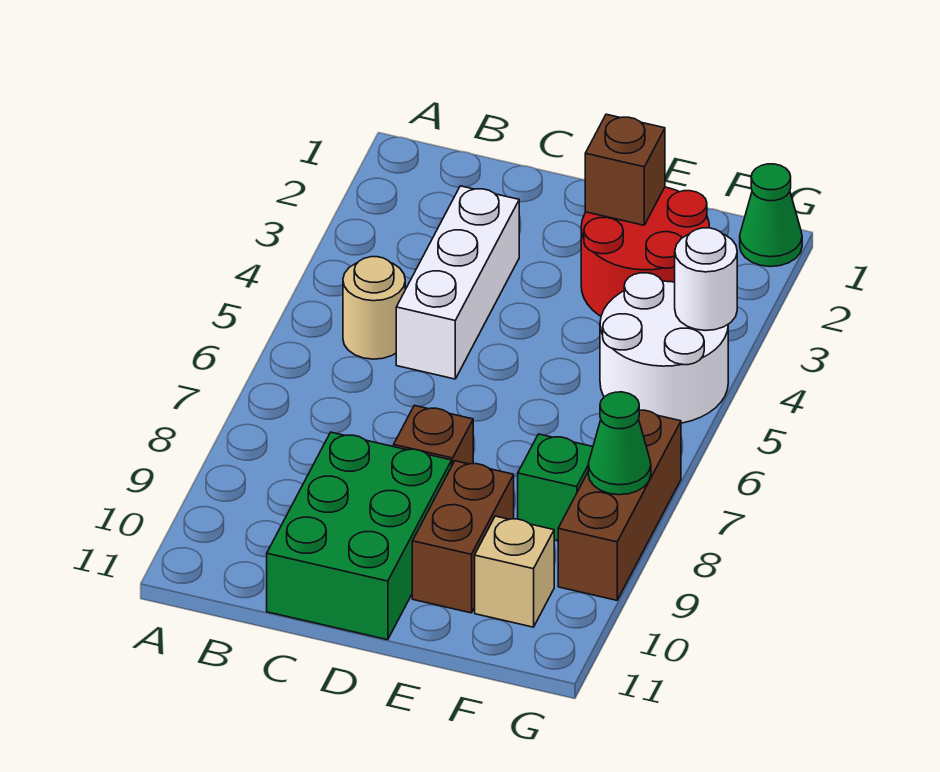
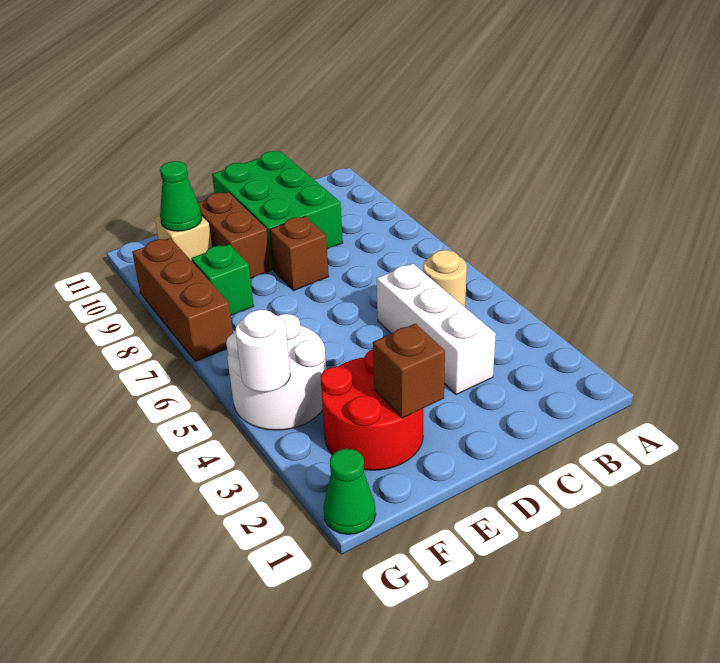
green 1x1 cone [588,392,651,495] -> green 1x1 cone moved to [160,161,202,231]

